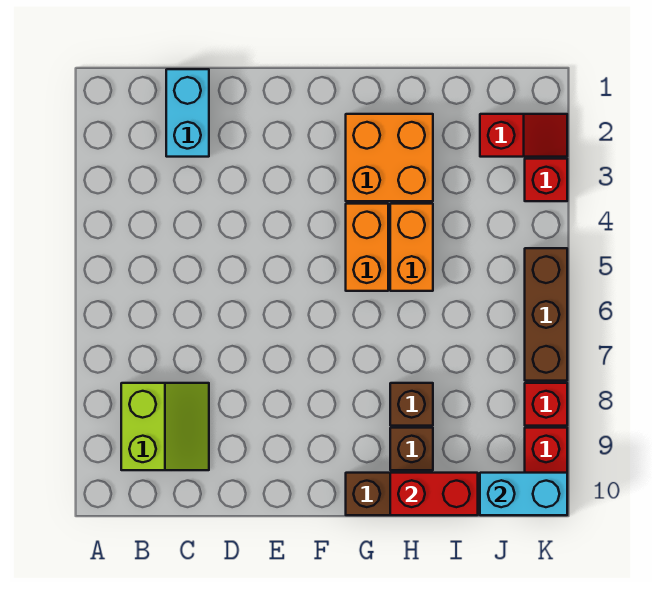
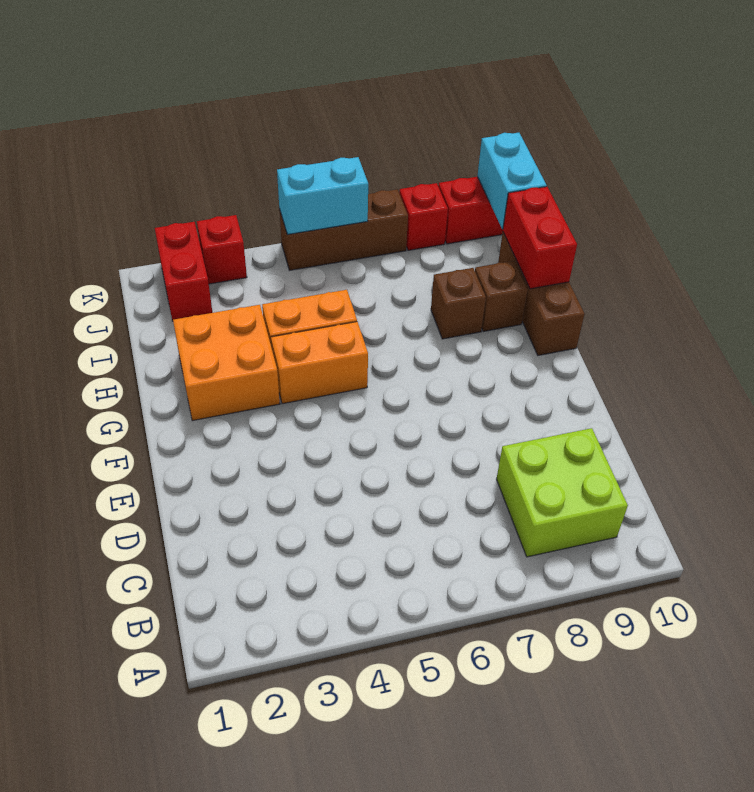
lime 2x2 slope [121,383,209,470] -> lime 2x2 brick [497,428,628,557]
cyan 1x2 brick [166,69,209,157] -> cyan 1x2 brick moved to [277,157,368,234]
red 1x2 slope [480,114,567,157] -> red 1x2 brick [155,222,213,321]

